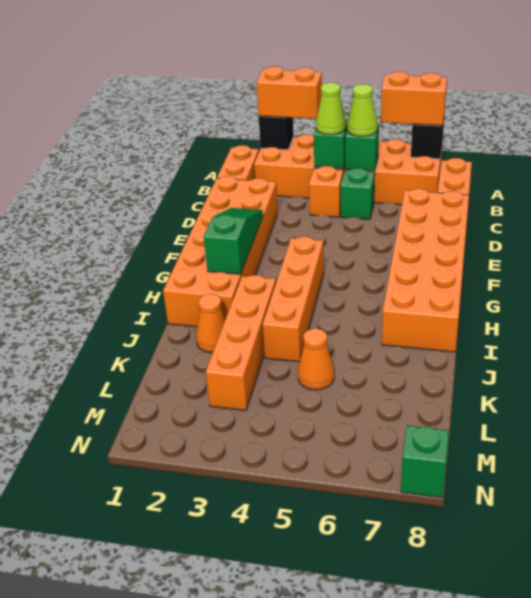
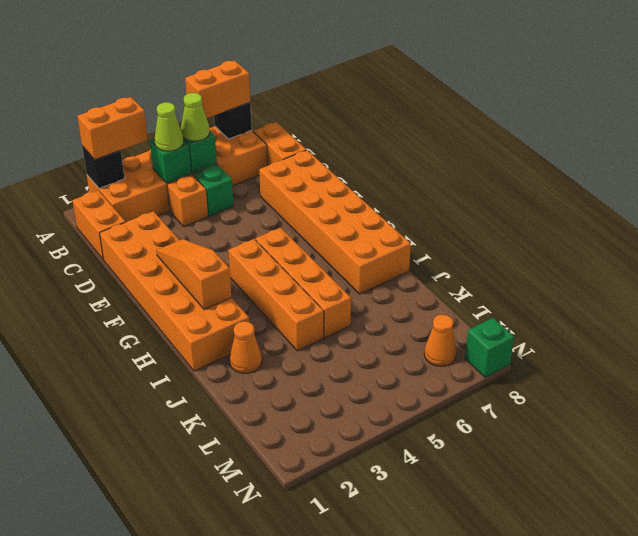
green 1x3 slope [204,208,263,274] -> orange 1x3 slope [156,239,231,309]
orange 1x4 brick [206,275,276,410] -> orange 1x4 brick moved to [255,228,351,338]
orange 1x1 cone [298,329,334,390] -> orange 1x1 cone moved to [424,315,457,366]

